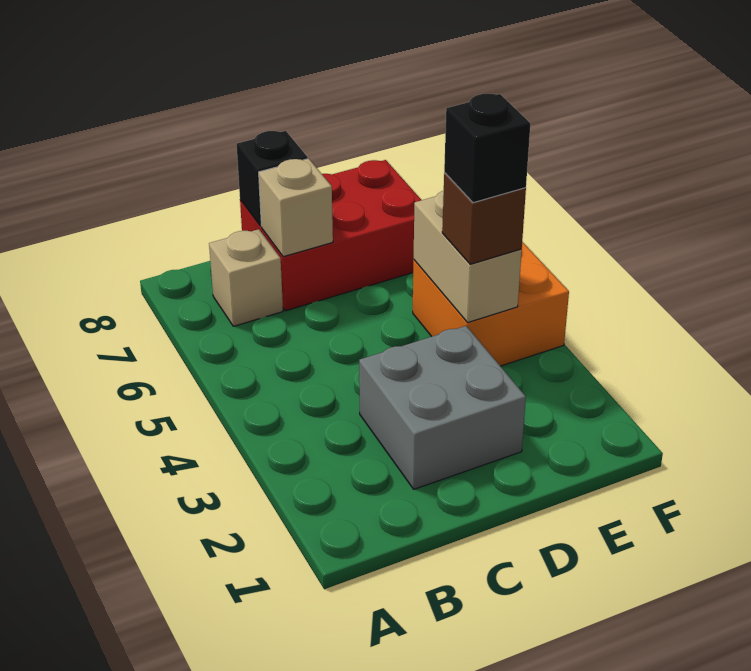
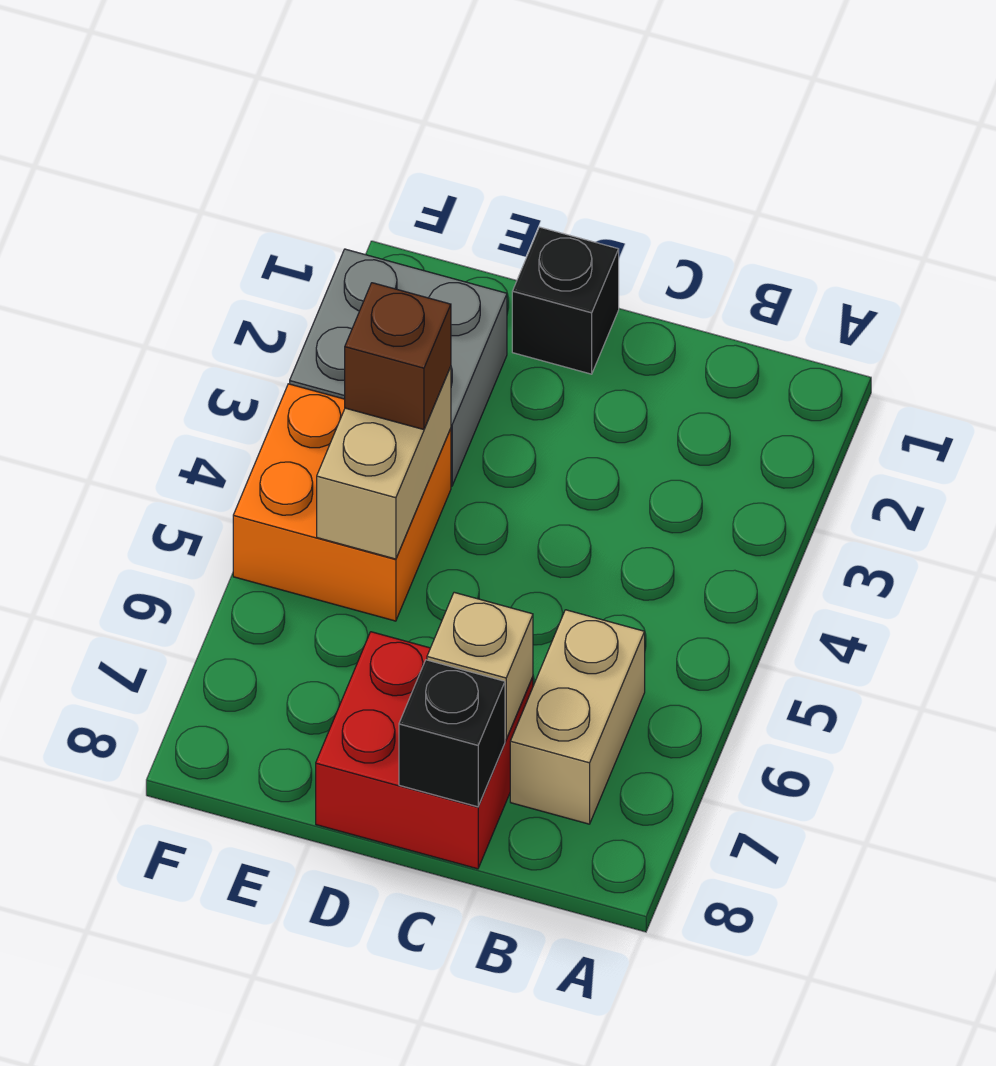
tan 1x1 brick [209,229,283,326] -> tan 1x2 brick [510,610,645,824]
grey 2x2 brick [359,326,526,489] -> grey 2x2 brick moved to [290,249,507,486]
red 2x3 brick [240,160,421,311] -> red 2x2 brick [316,632,533,869]
black 1x1 brick [444,94,530,203] -> black 1x1 brick moved to [512,227,619,374]

